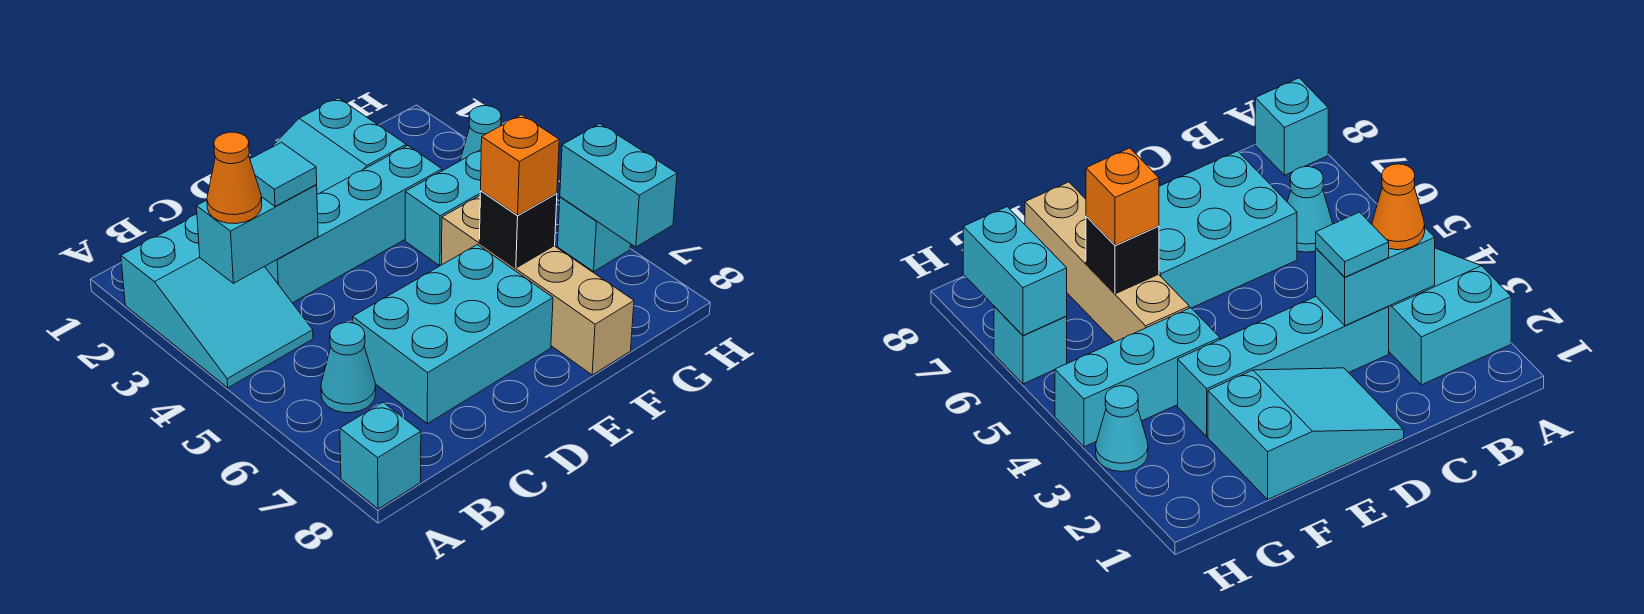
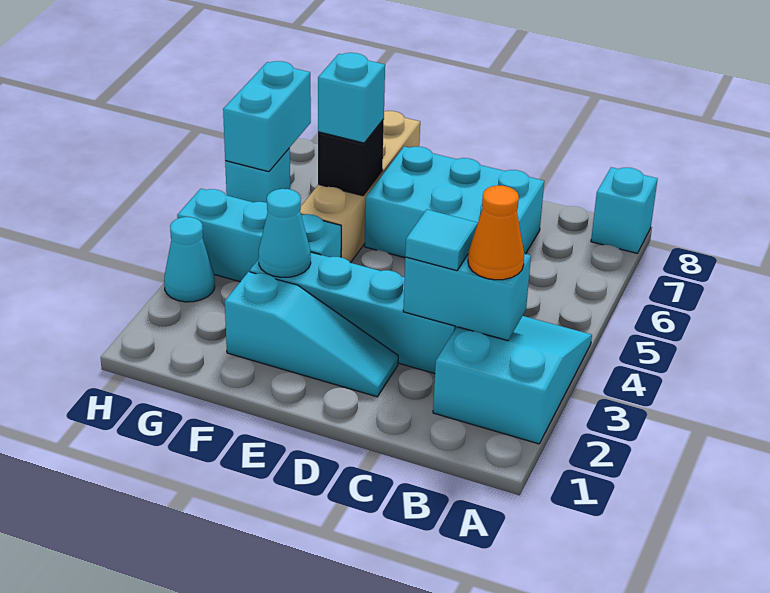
cyan 1x1 cone [321,323,376,413] -> cyan 1x1 cone moved to [258,189,311,277]
cyan 2x3 slope [272,98,406,194] -> cyan 1x3 slope [225,272,398,397]
orange 1x1 brick [481,115,559,215] -> cyan 1x1 brick [318,53,385,143]

